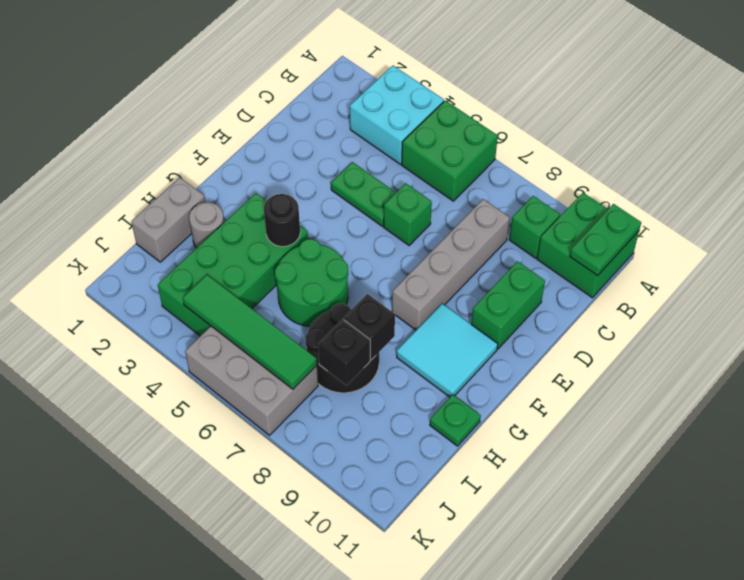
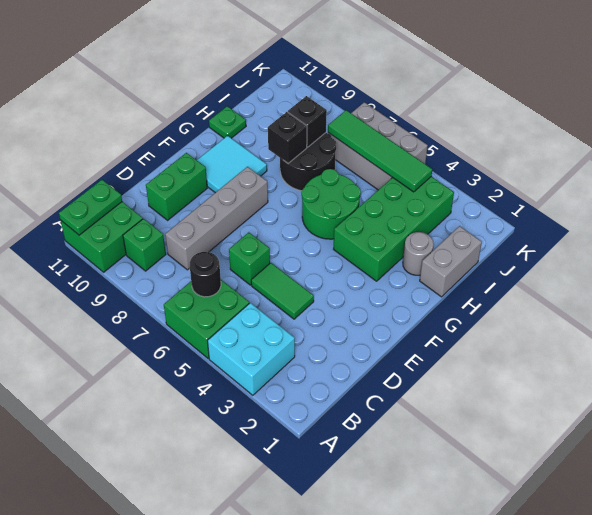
green 1x2 plate [331,162,396,226] -> green 1x2 tile [251,263,314,319]
black 1x1 round brick [264,194,300,247] -> black 1x1 round brick moved to [190,252,221,297]

